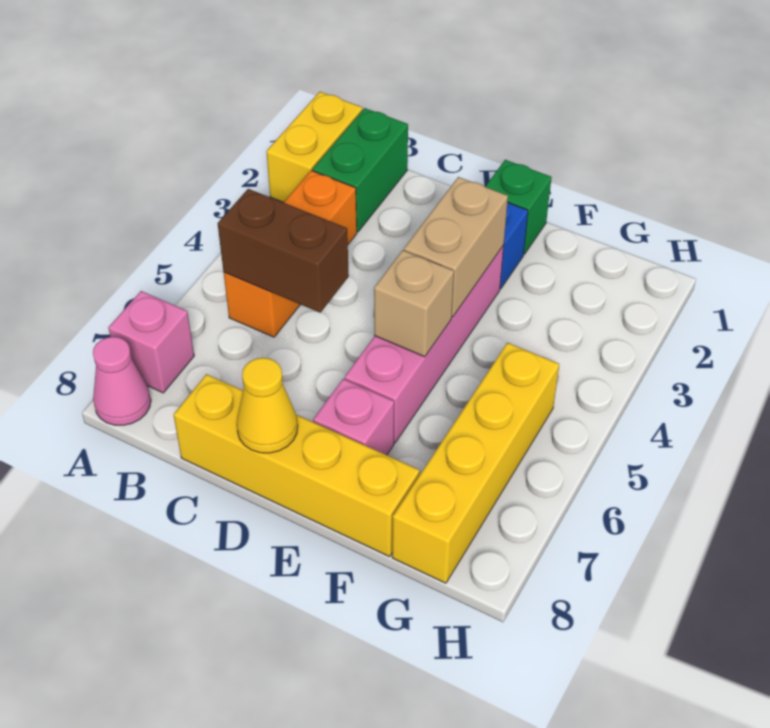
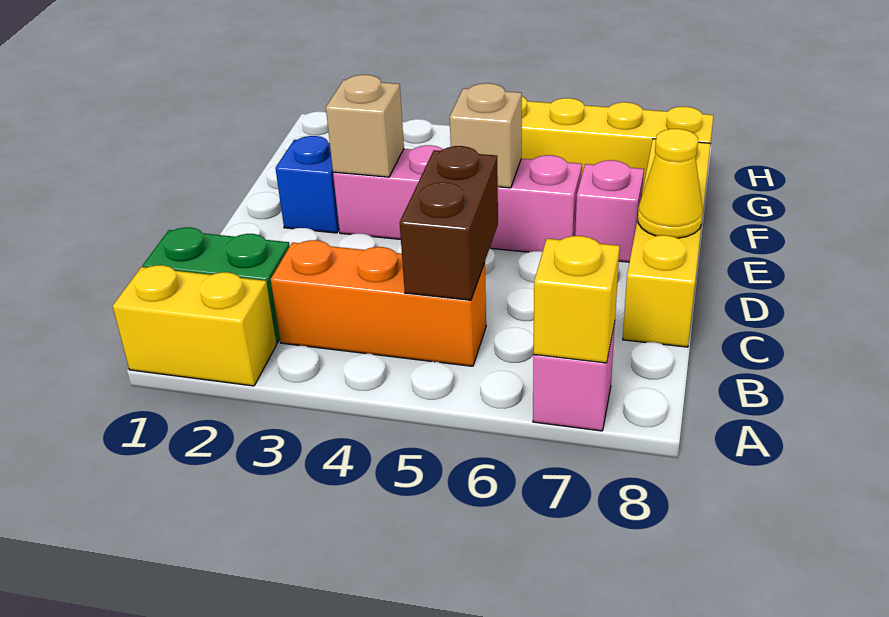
none -> yellow 1x1 brick [534,236,620,363]
pink 1x1 cone [93,337,151,425] -> none
green 1x1 brick [485,160,552,254] -> none
tan 1x2 brick [404,177,508,317] -> tan 1x1 brick [326,75,404,177]

